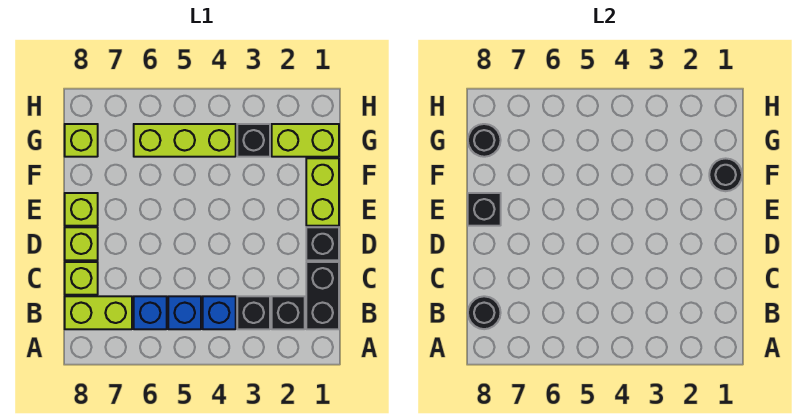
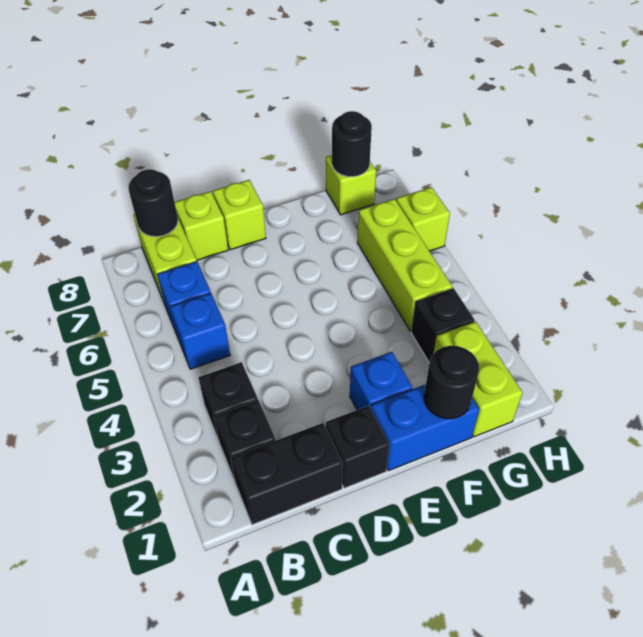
blue 1x1 brick [203,296,236,329] -> blue 1x1 brick moved to [350,352,412,410]
lime 1x2 brick [306,158,339,226] -> blue 1x2 brick [371,384,479,471]
lime 1x1 brick [65,193,98,226] -> lime 1x1 brick moved to [396,187,450,251]
black 1x1 brick [468,193,501,226] -> none

